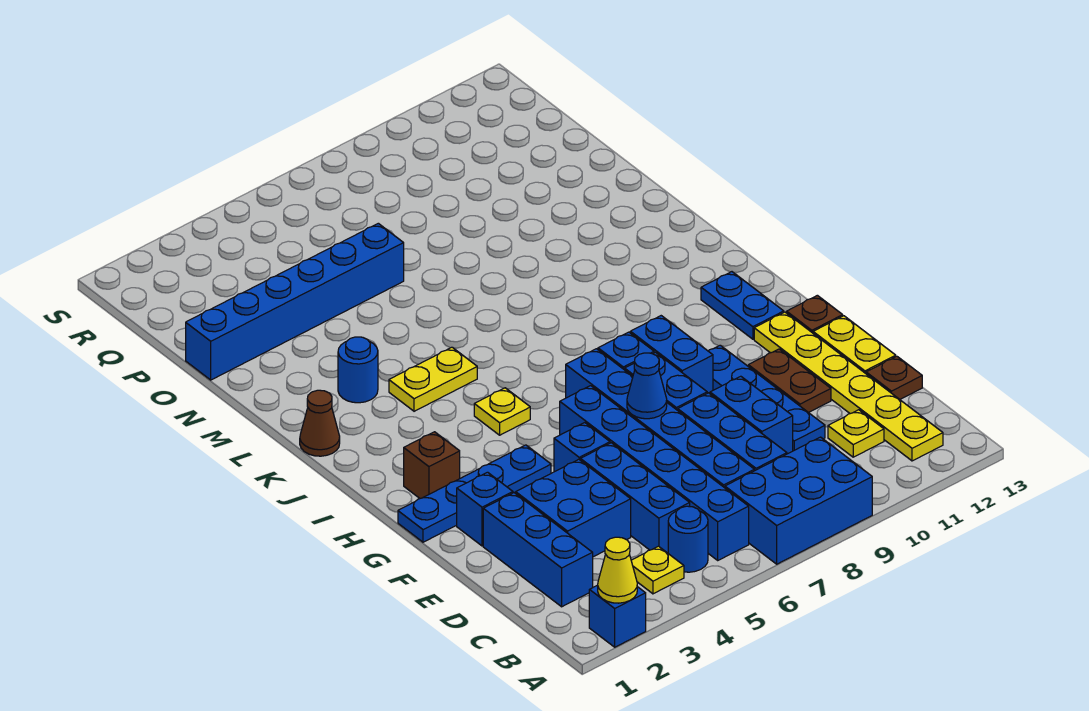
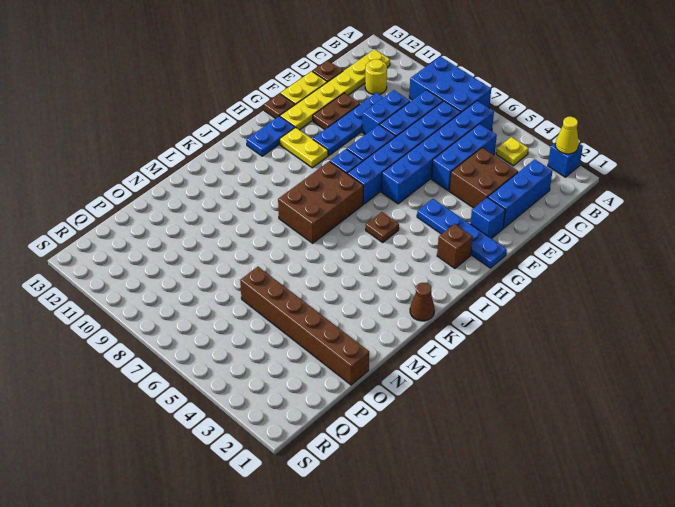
blue 1x1 round brick [668,506,708,572] -> none
yellow 1x1 plate [828,410,884,457] -> yellow 1x1 round brick [365,59,387,95]
blue 2x2 brick [516,459,631,557] -> brown 2x2 brick [449,148,518,208]
blue 1x1 brick [554,423,610,472] -> none
blue 1x1 cone [627,353,667,419] -> none
blue 1x2 brick [630,316,713,394] -> none
yellow 1x1 plate [474,388,530,435] -> brown 1x1 plate [366,212,399,242]
none -> brown 2x3 brick [278,161,363,243]
yellow 1x2 plate [389,347,477,411] -> yellow 1x2 plate moved to [280,127,328,168]
blue 1x1 round brick [338,337,378,403] -> none
blue 1x6 brick [186,223,404,380] -> brown 1x6 brick [240,267,369,385]

